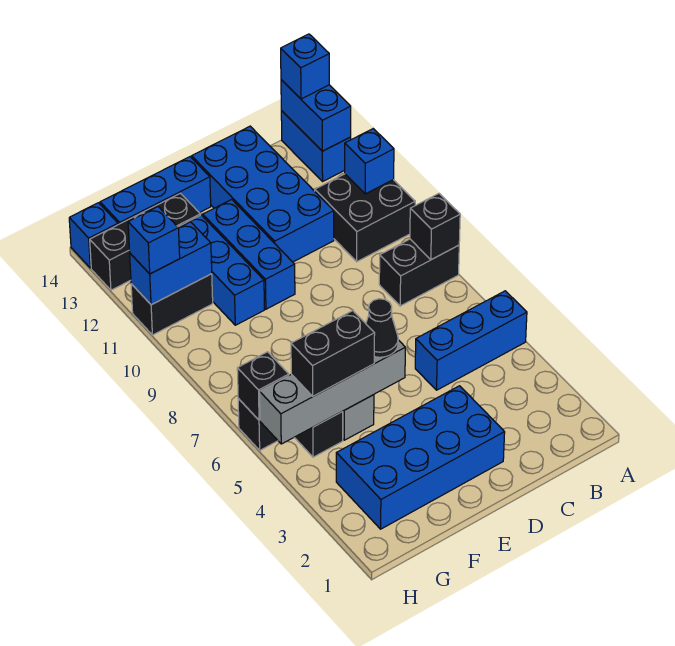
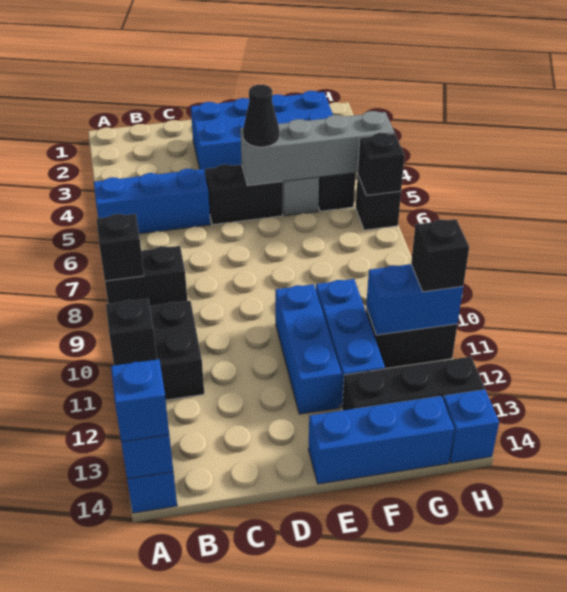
blue 1x1 brick [345,129,394,194] -> black 1x1 brick [106,299,157,365]
blue 2x4 brick [192,126,334,262] -> none
black 1x2 brick [291,311,375,396] -> black 1x2 brick moved to [205,164,283,225]
blue 1x1 brick [128,207,180,274] -> black 1x1 brick [411,219,469,292]

